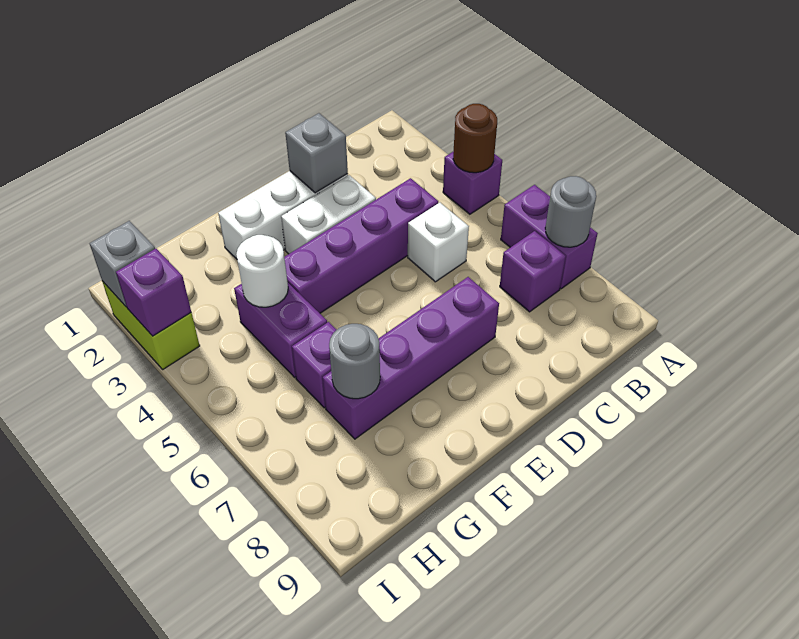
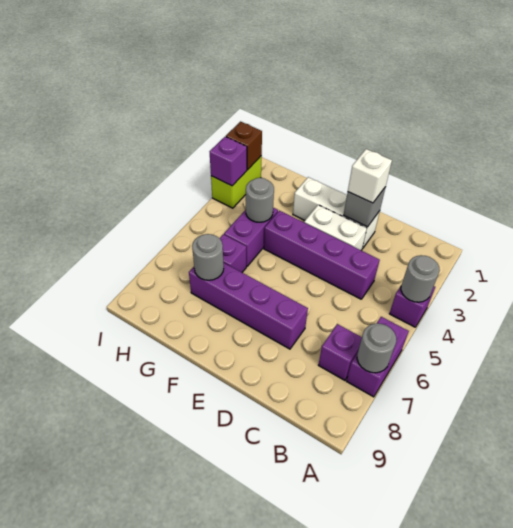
brown 1x1 round brick [453,104,497,173] -> grey 1x1 round brick [401,255,440,302]
white 1x1 brick [408,203,469,282] -> white 1x1 brick moved to [348,149,392,203]
white 1x1 round brick [236,235,288,307] -> grey 1x1 round brick [246,178,274,222]
grey 1x1 brick [90,221,155,307] -> brown 1x1 brick [226,122,262,170]

